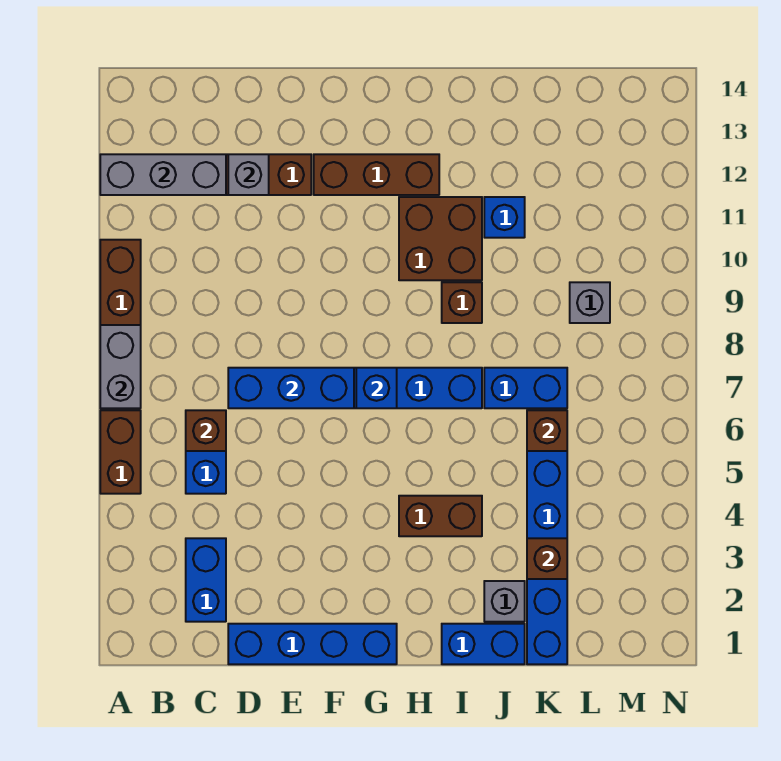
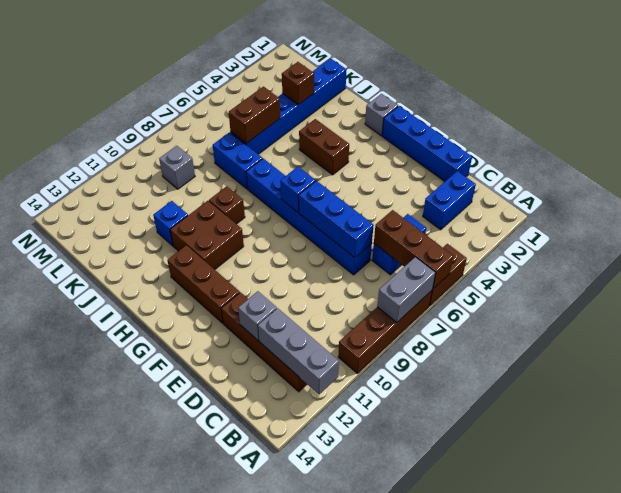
brown 1x1 brick [186,410,226,451] -> brown 1x3 brick [374,210,453,289]
blue 1x2 brick [442,624,525,664] -> none
grey 1x1 brick [484,581,525,622] -> grey 1x1 brick moved to [365,94,398,136]
brown 1x1 brick [527,410,567,451] -> brown 1x2 brick [229,87,280,143]

